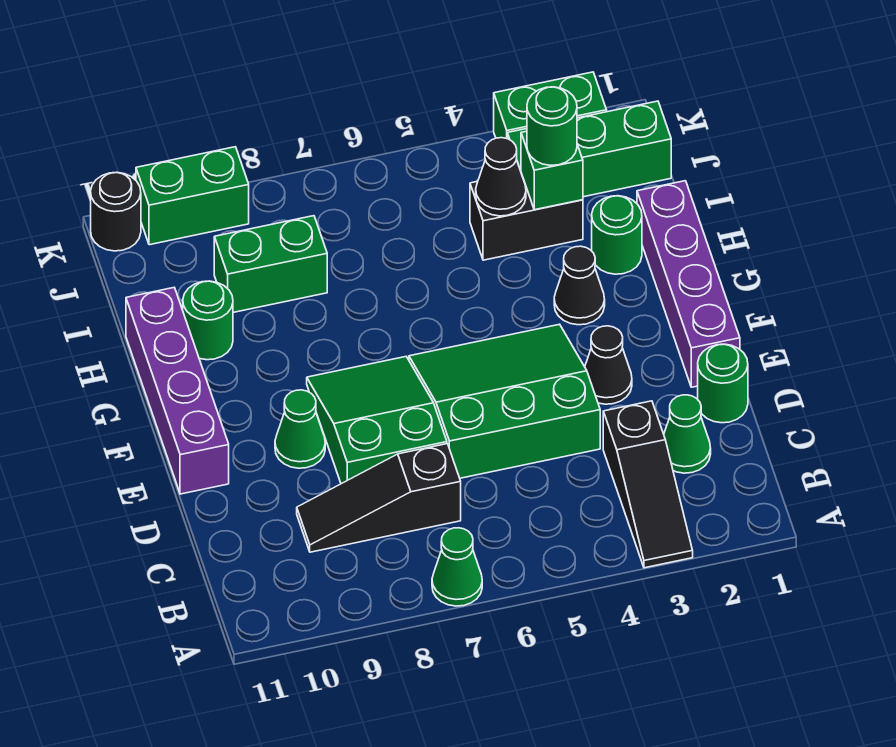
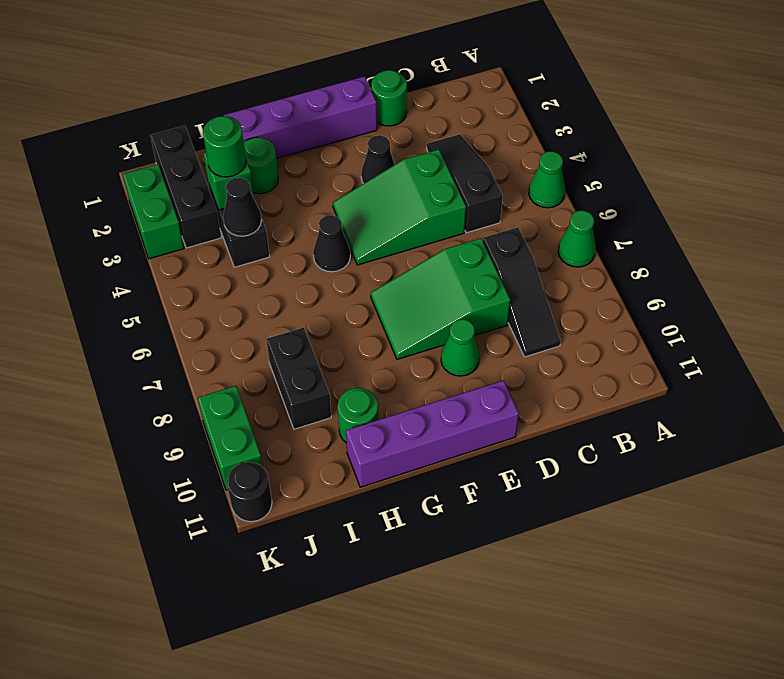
black 1x3 slope [603,401,693,568] -> black 1x3 slope turned to [427,134,503,233]
green 1x1 cone [664,395,711,473] -> green 1x1 cone moved to [529,151,565,208]
green 3x3 slope [409,324,600,478] -> green 2x3 slope [333,149,466,265]
black 1x1 cone [554,246,605,325] -> black 1x1 cone moved to [313,215,350,272]
green 1x2 brick [214,216,327,312] -> black 1x2 brick [266,327,331,429]
green 1x3 brick [507,101,671,197] -> black 1x3 brick [150,125,221,248]

